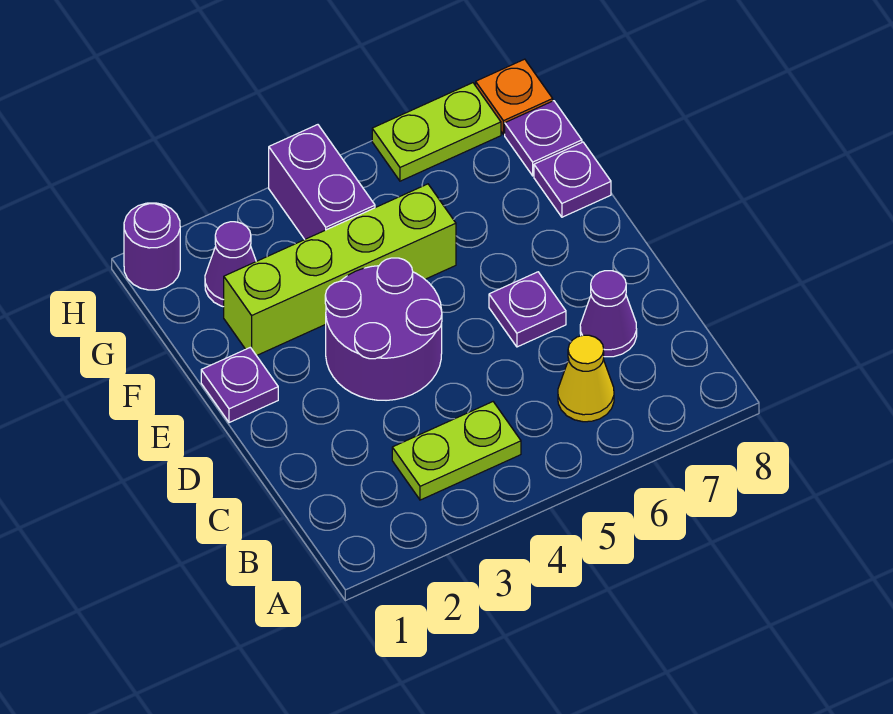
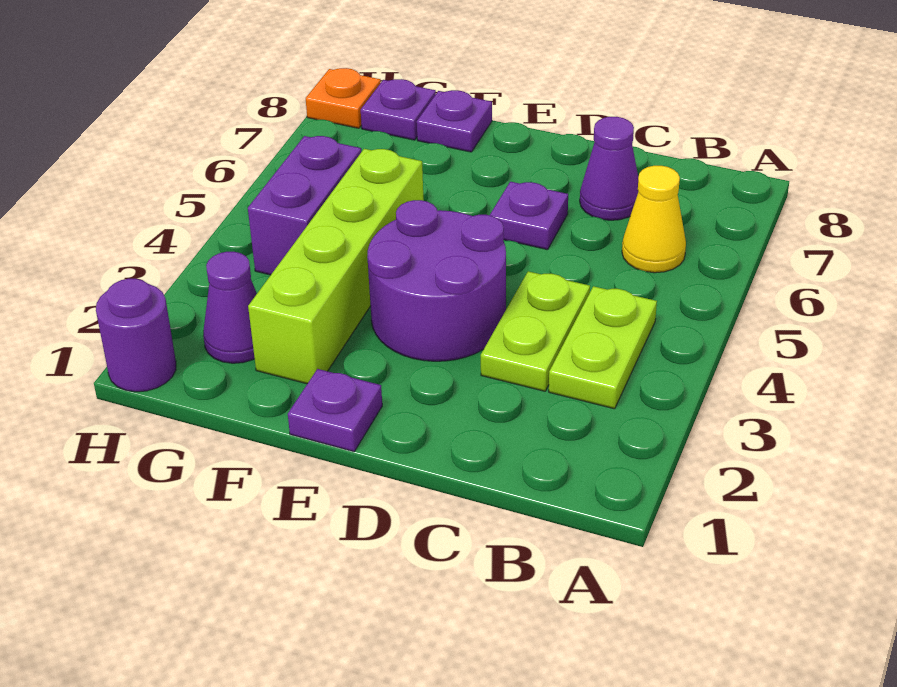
purple 1x2 brick [269,125,375,239] -> purple 1x2 brick turned to [248,136,361,275]
lime 1x2 plate [372,83,501,181] -> lime 1x2 plate moved to [481,271,590,391]

